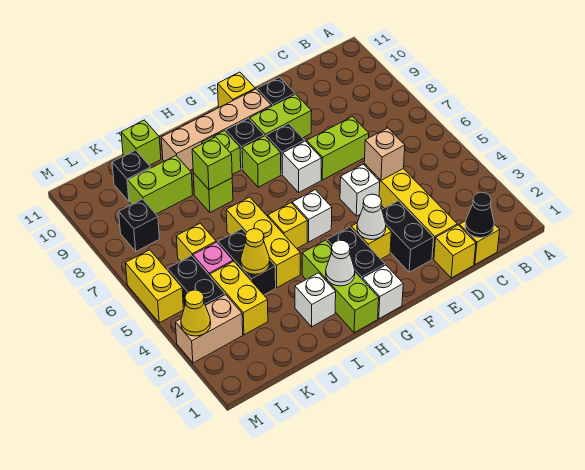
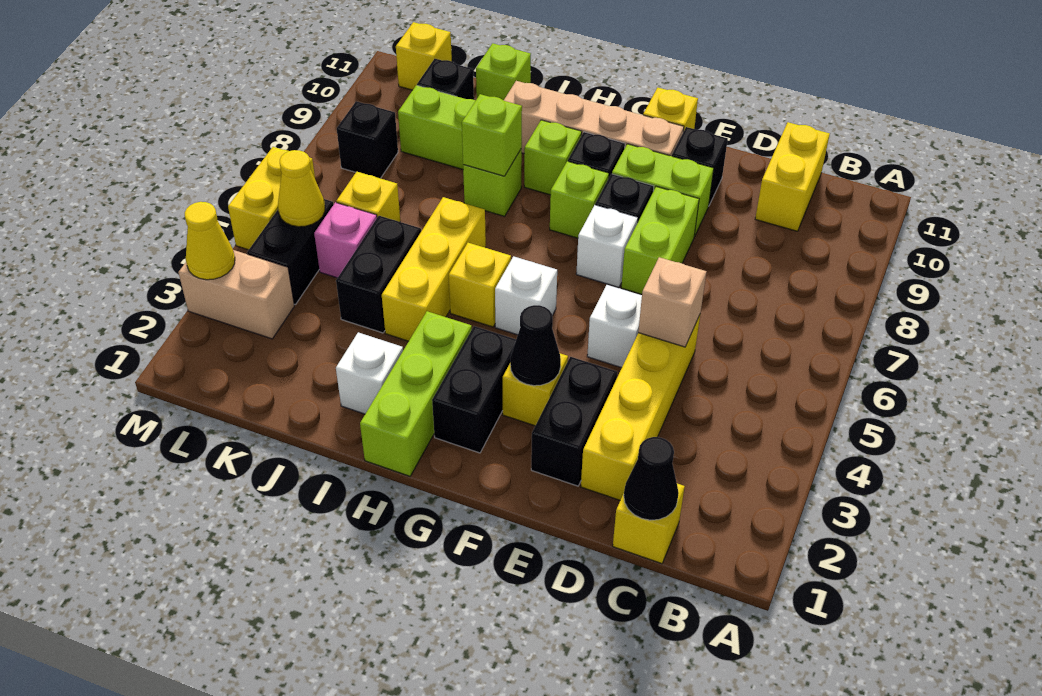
yellow 1x1 brick [434,225,476,278] -> yellow 1x1 brick moved to [396,22,452,90]
lime 1x2 brick [307,117,369,180] -> lime 1x2 brick turned to [621,187,699,294]
white 1x1 cone [357,194,386,240] -> black 1x1 cone [510,305,561,386]
white 1x1 brick [362,265,403,319] -> none
white 1x1 cone [326,240,355,286] -> none
yellow 1x1 cone [241,229,270,274] -> yellow 1x1 cone moved to [278,150,325,227]
yellow 1x2 brick [210,261,268,335] -> yellow 1x2 brick moved to [755,122,830,231]

